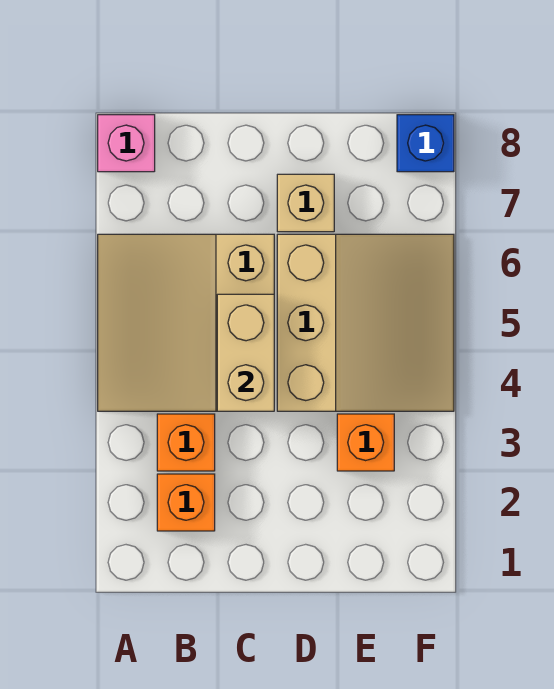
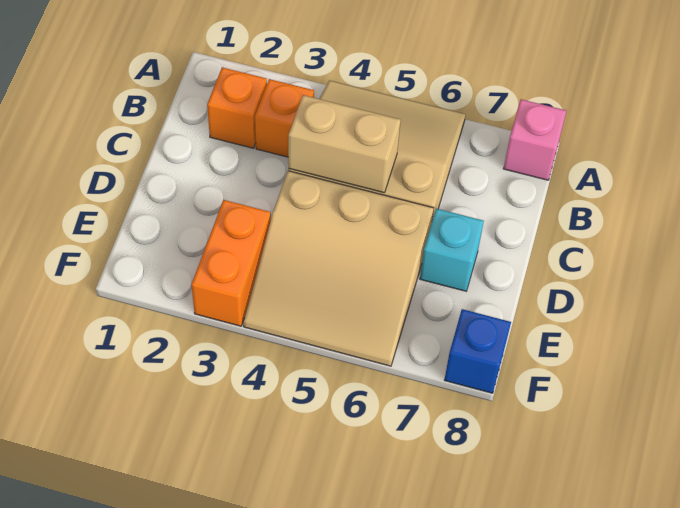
tan 1x1 brick [277,174,334,232] -> cyan 1x1 brick [420,209,484,291]
orange 1x1 brick [337,414,394,471] -> orange 1x2 brick [192,200,271,326]

